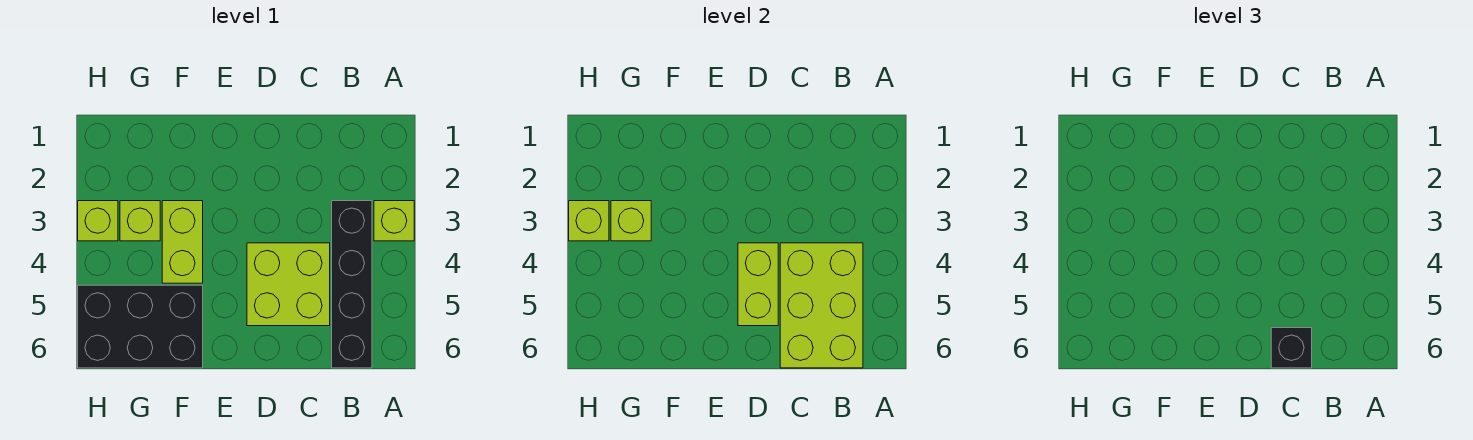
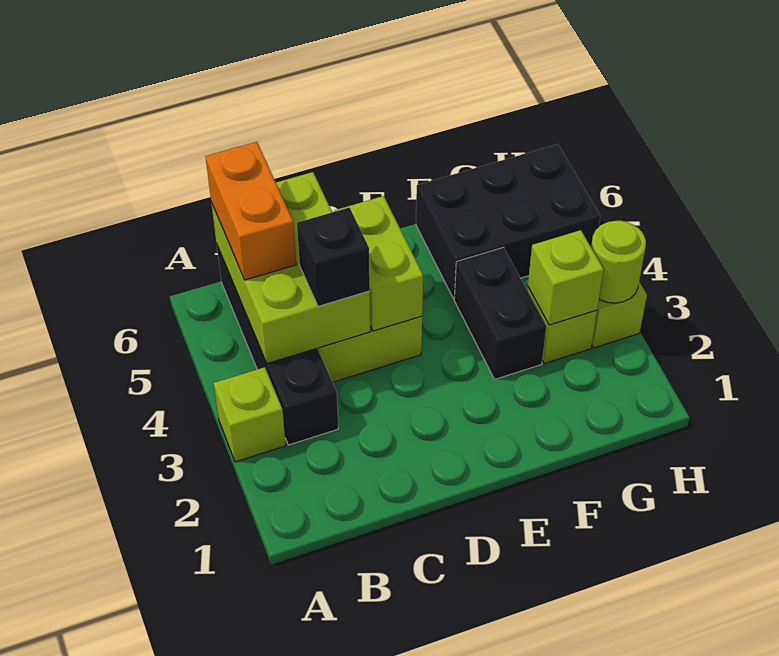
none -> orange 1x2 brick [205,142,296,280]
black 1x1 brick [1271,328,1312,368] -> black 1x1 brick moved to [297,208,370,306]
lime 1x2 brick [162,201,203,283] -> black 1x2 brick [454,247,546,379]
lime 1x1 brick [569,201,609,241] -> lime 1x1 round brick [591,221,646,303]

